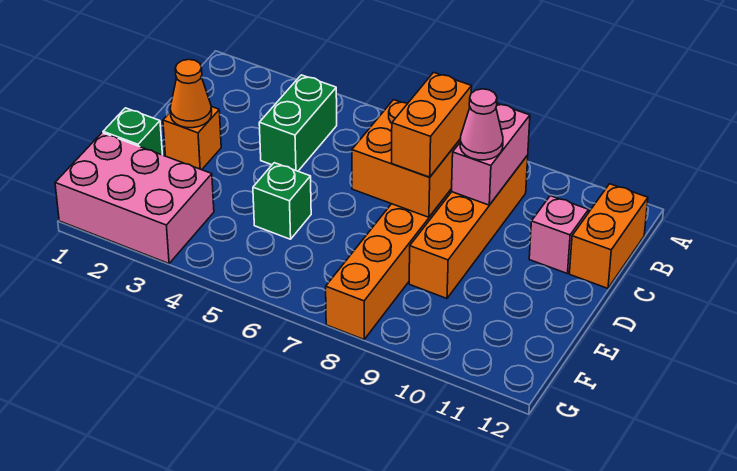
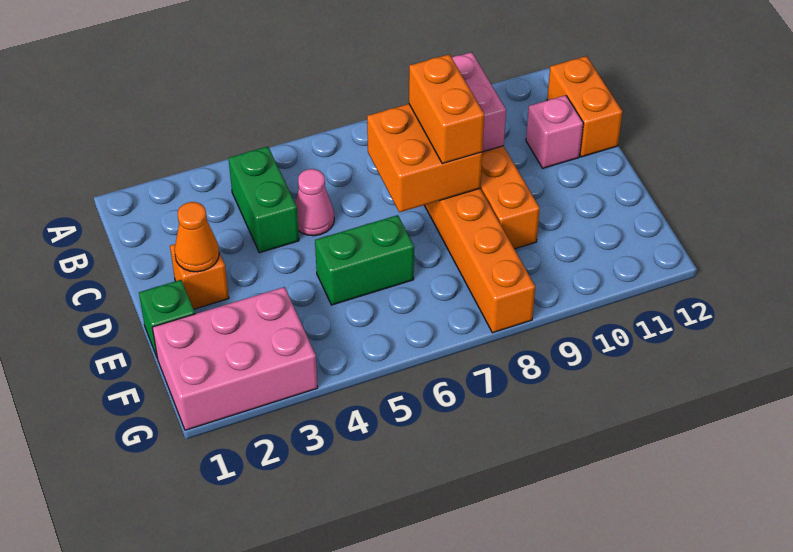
pink 1x1 cone [460,89,503,160] -> pink 1x1 cone moved to [295,169,334,236]
green 1x1 brick [253,163,311,239] -> green 1x2 brick [315,215,414,305]

